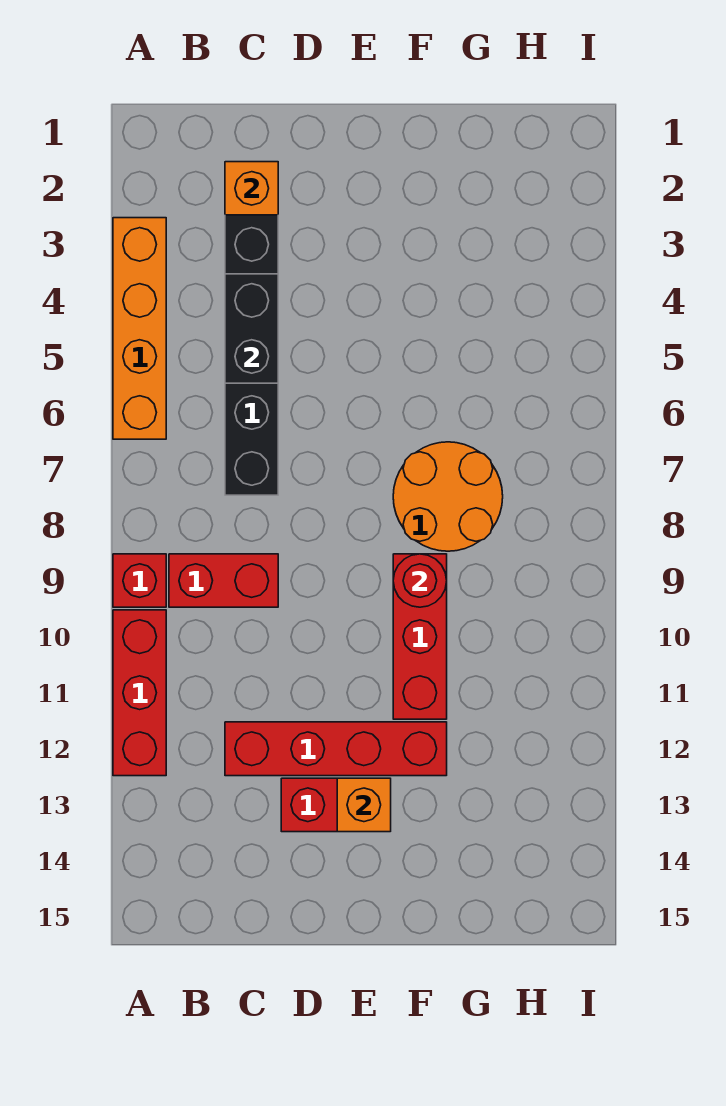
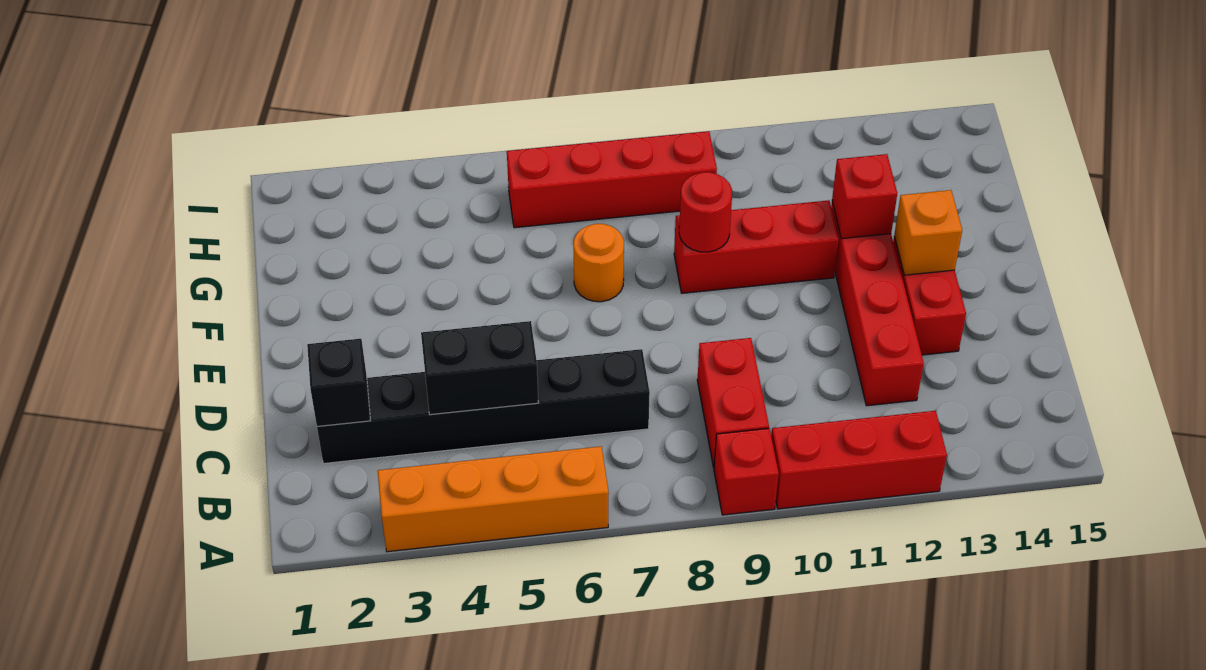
orange 1x1 brick [225,162,278,215] -> black 1x1 brick [307,339,370,426]
orange 2x2 round brick [393,442,503,551] -> orange 1x1 round brick [574,224,624,302]
none -> red 1x1 brick [832,154,897,239]
none -> red 1x4 brick [507,131,717,228]

